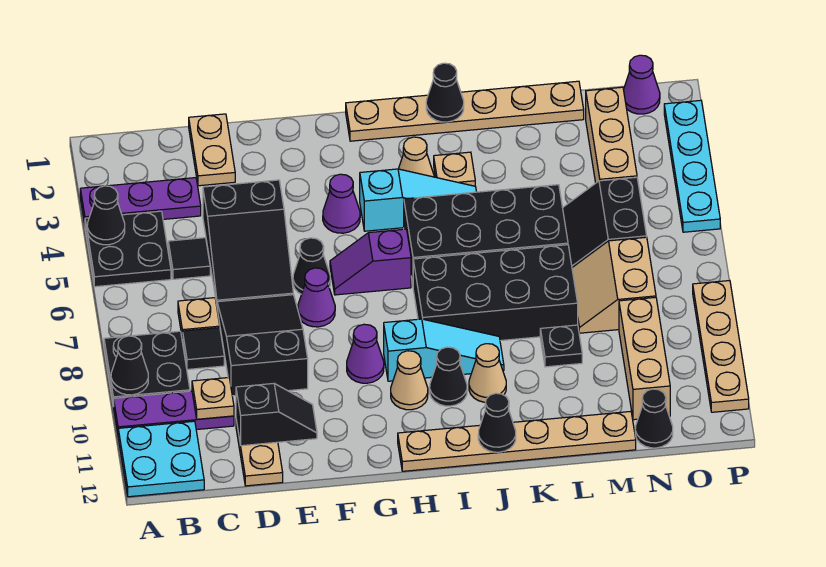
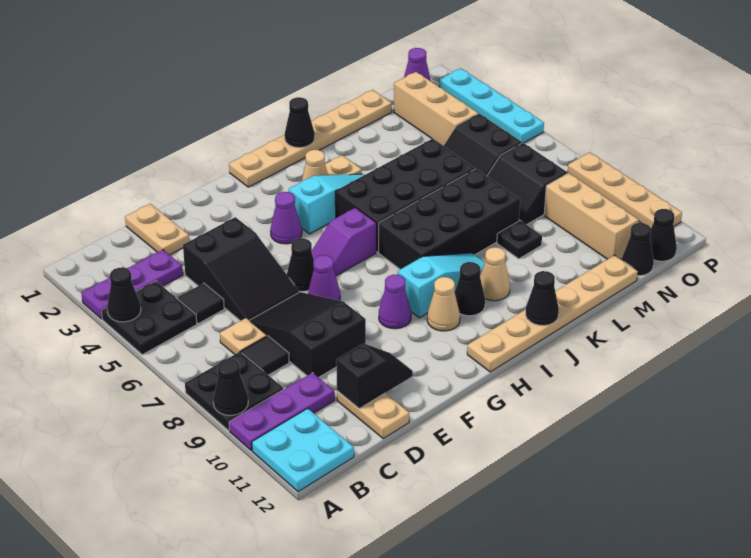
tan 1x1 plate [192,378,234,419] -> none
tan 2x2 slope [572,237,656,333] -> black 2x2 slope [487,143,567,225]
none -> black 1x1 cone [650,209,677,261]

